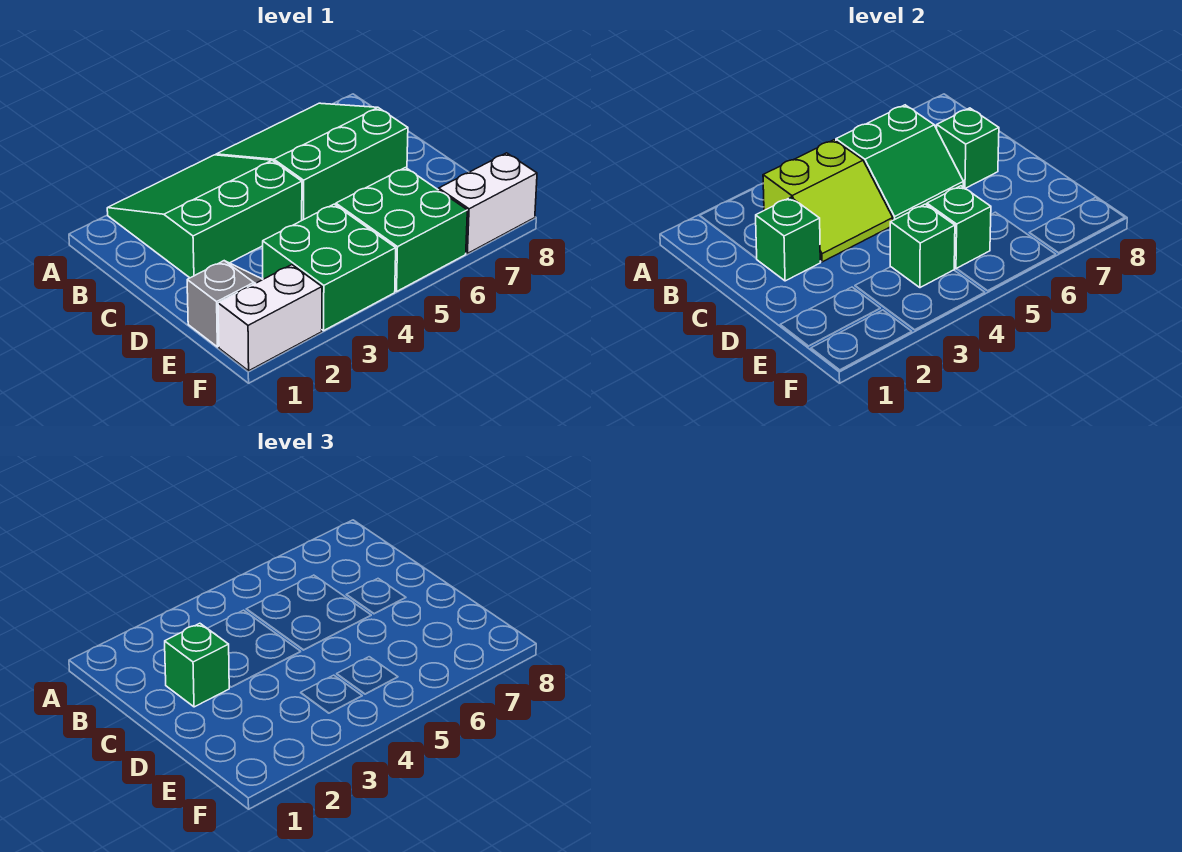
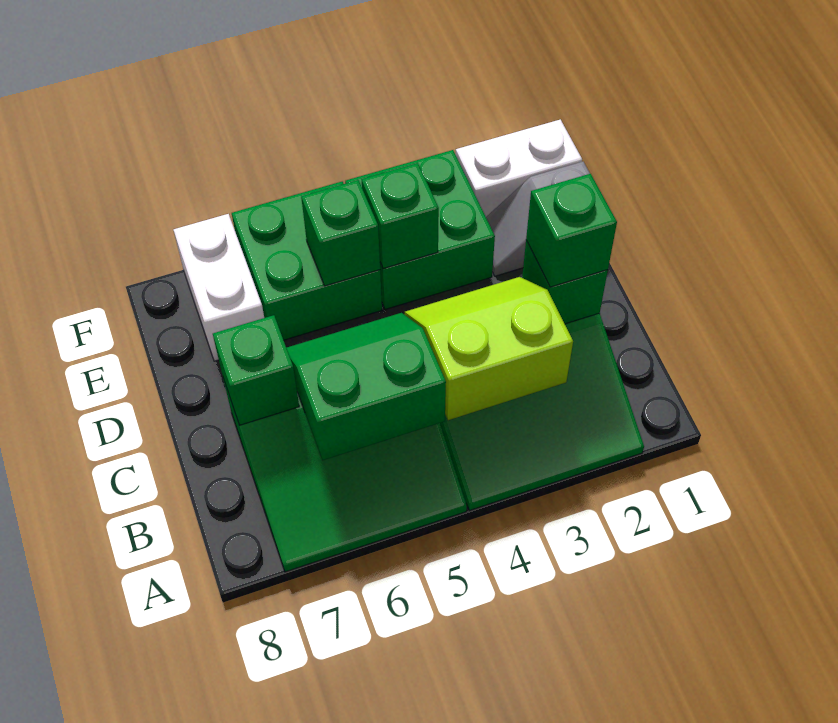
white 1x2 brick [439,153,537,254] -> white 1x2 brick turned to [174,214,264,361]

